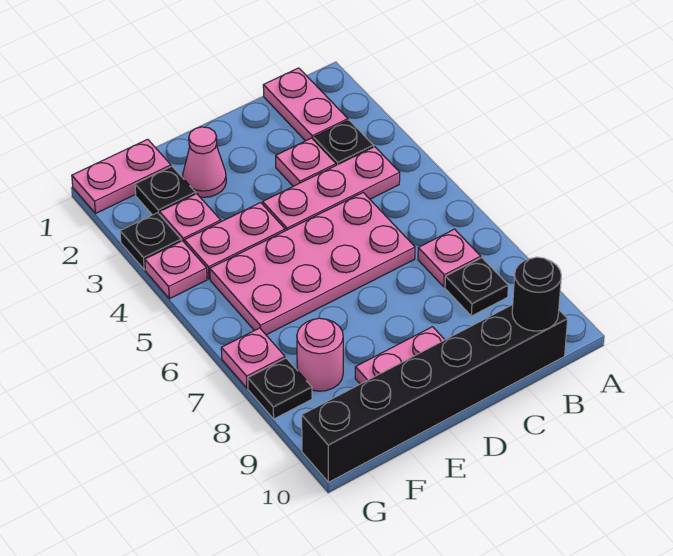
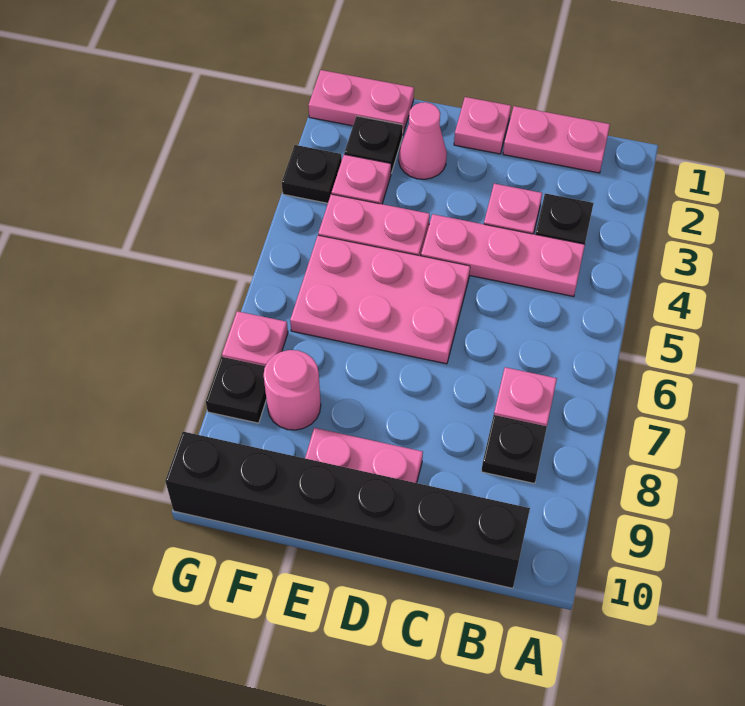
pink 1x2 plate [263,68,348,141] -> pink 1x2 plate turned to [503,106,610,173]
black 1x1 round brick [512,257,561,331] -> none
pink 2x4 plate [210,193,415,335] -> pink 2x3 plate [290,235,470,364]
pink 1x1 plate [145,241,207,299] -> pink 1x1 plate moved to [454,97,511,154]

